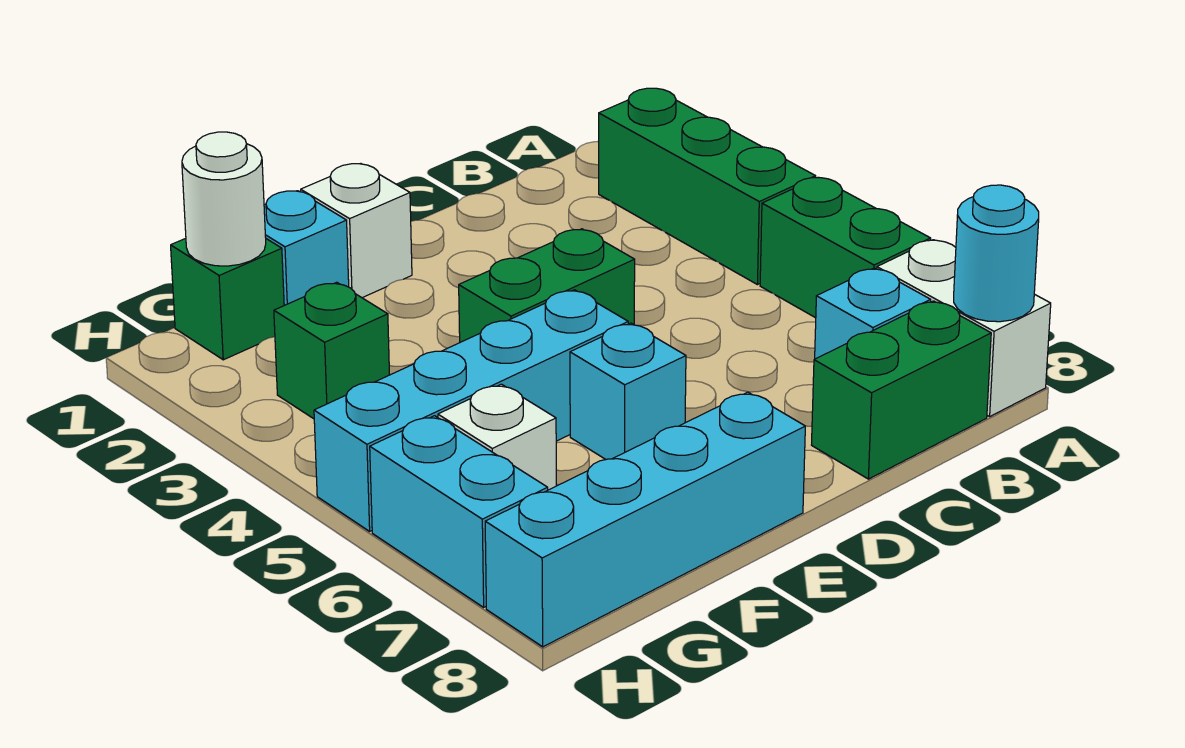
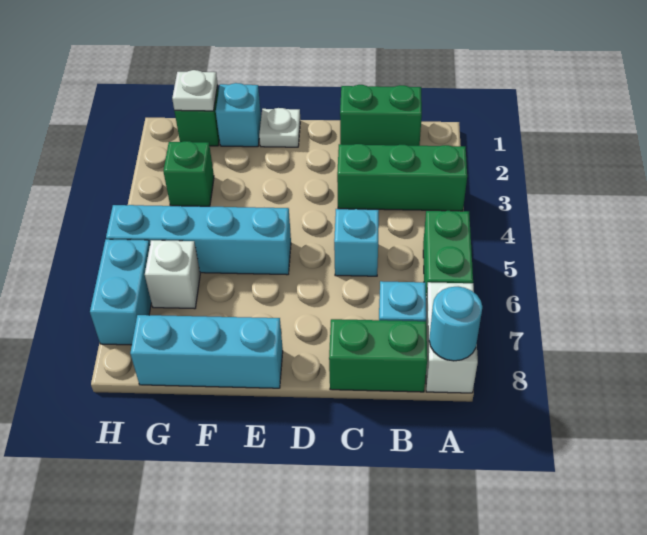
green 1x3 brick [599,88,816,285] -> green 1x3 brick turned to [337,144,467,211]
green 1x2 brick [459,229,635,342] -> green 1x2 brick moved to [340,85,422,146]
white 1x1 brick [301,164,412,298] -> white 1x1 plate [259,108,300,147]
cyan 1x1 brick [570,323,686,460] -> cyan 1x1 brick moved to [334,209,379,276]
cyan 1x4 brick [485,392,805,647] -> cyan 1x3 brick [130,315,283,388]
white 1x1 round brick [182,132,266,266] -> white 1x1 plate [172,70,218,111]

